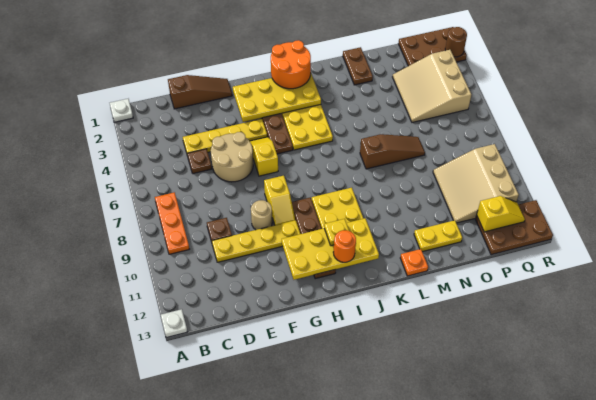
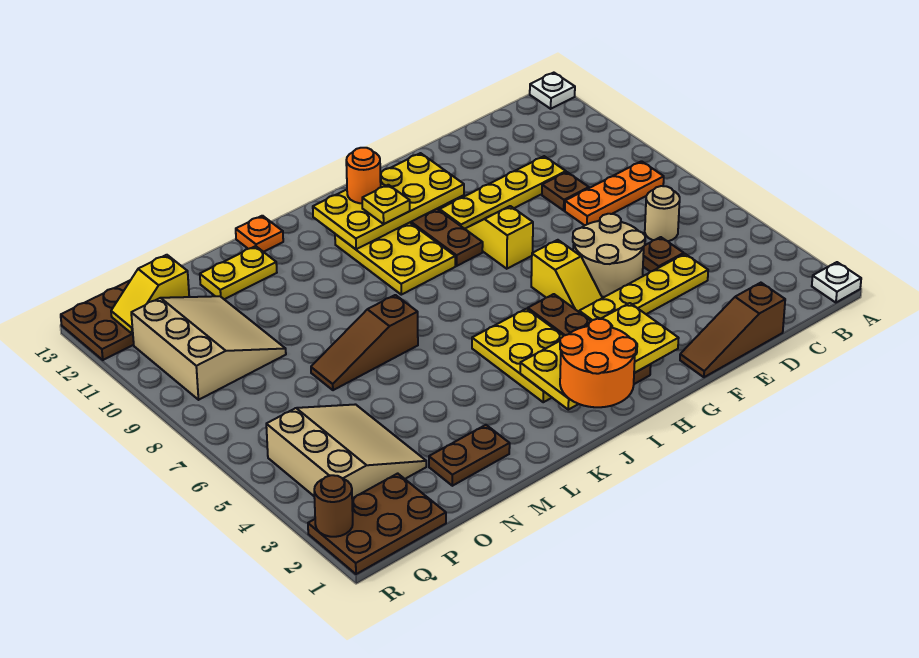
orange 1x3 plate [155,192,189,254] -> orange 1x3 plate turned to [565,161,664,225]
tan 1x1 round brick [251,200,272,230] -> tan 1x1 round brick moved to [645,186,680,241]
brown 1x2 plate [343,47,373,85] -> brown 1x2 plate turned to [429,425,510,486]

